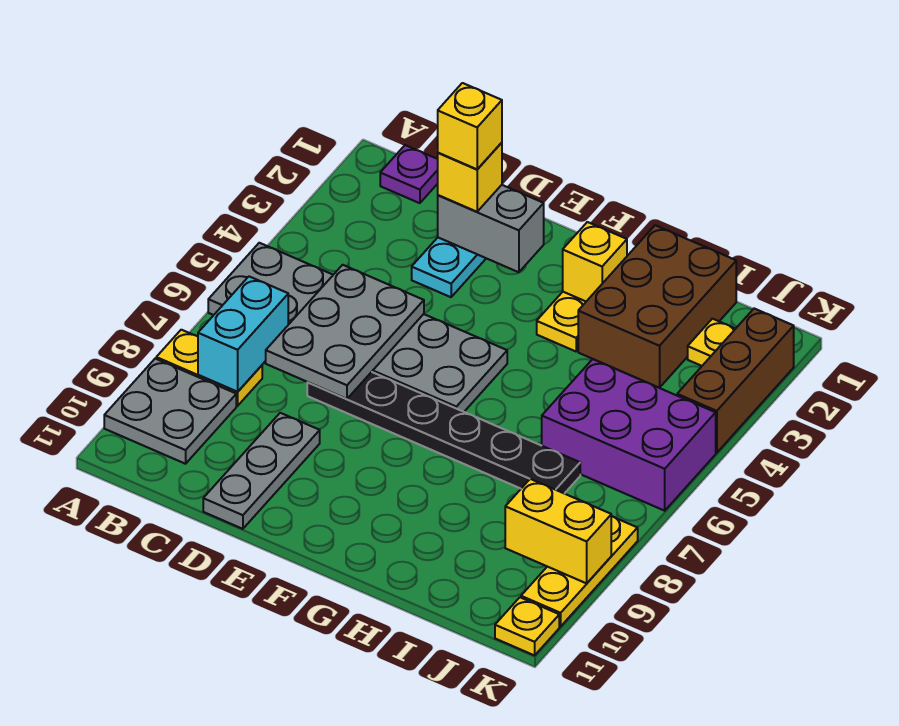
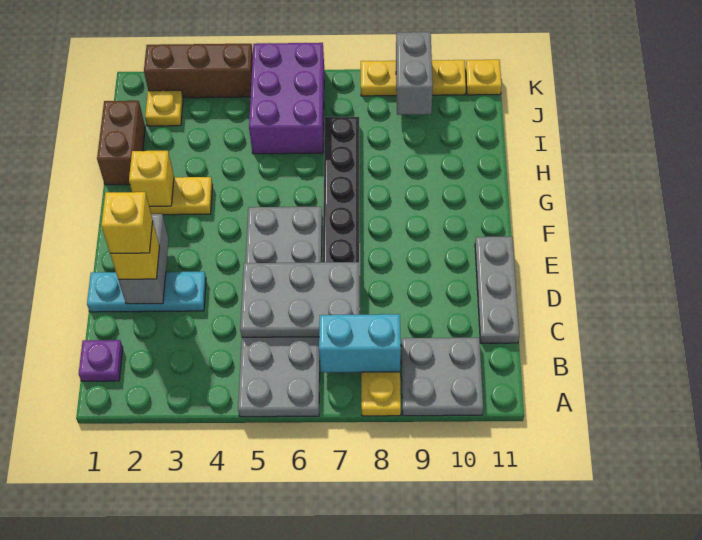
grey 1x3 plate [203,413,320,529] -> grey 1x3 plate turned to [475,237,519,343]
brown 2x3 brick [578,225,736,388] -> brown 1x2 brick [97,101,145,185]
yellow 1x2 brick [505,479,611,583] -> grey 1x2 brick [396,32,433,115]

